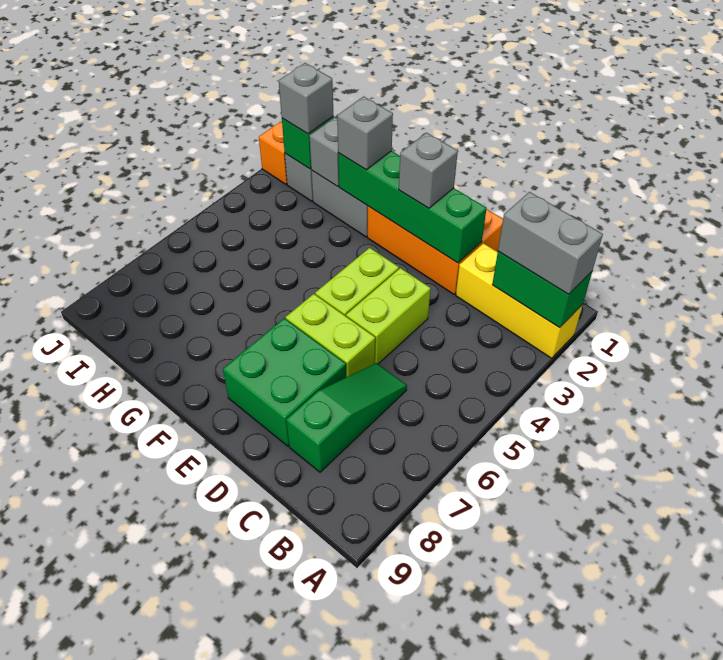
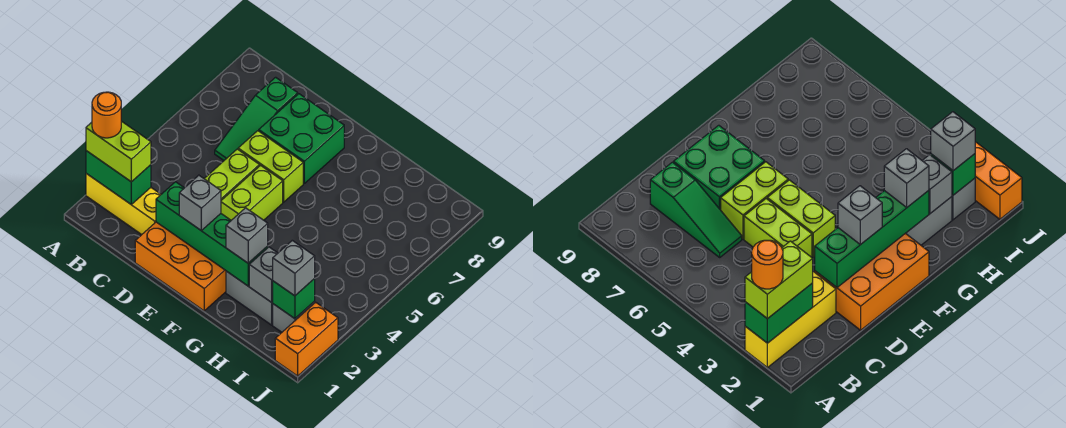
grey 1x2 brick [498,192,603,294] -> lime 1x2 brick [86,121,151,182]
none -> orange 1x1 round brick [92,92,121,138]

